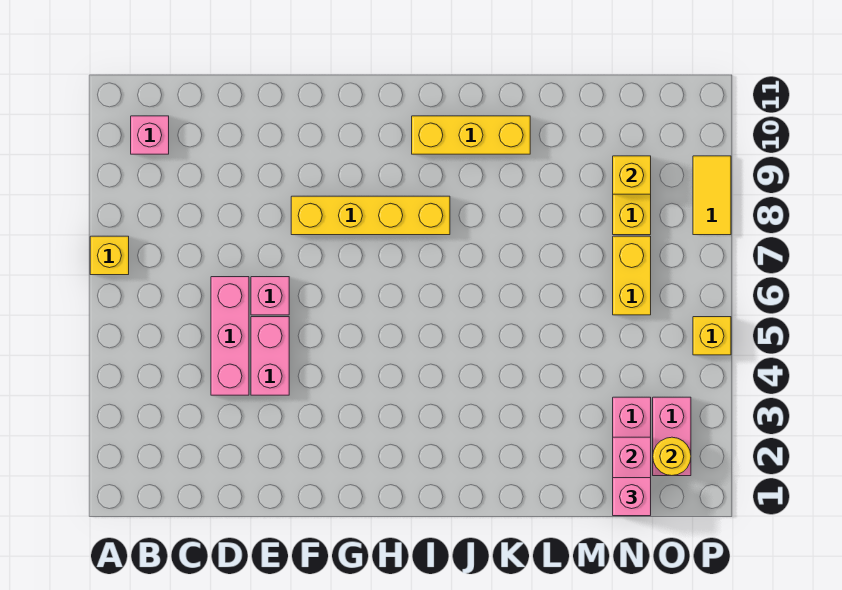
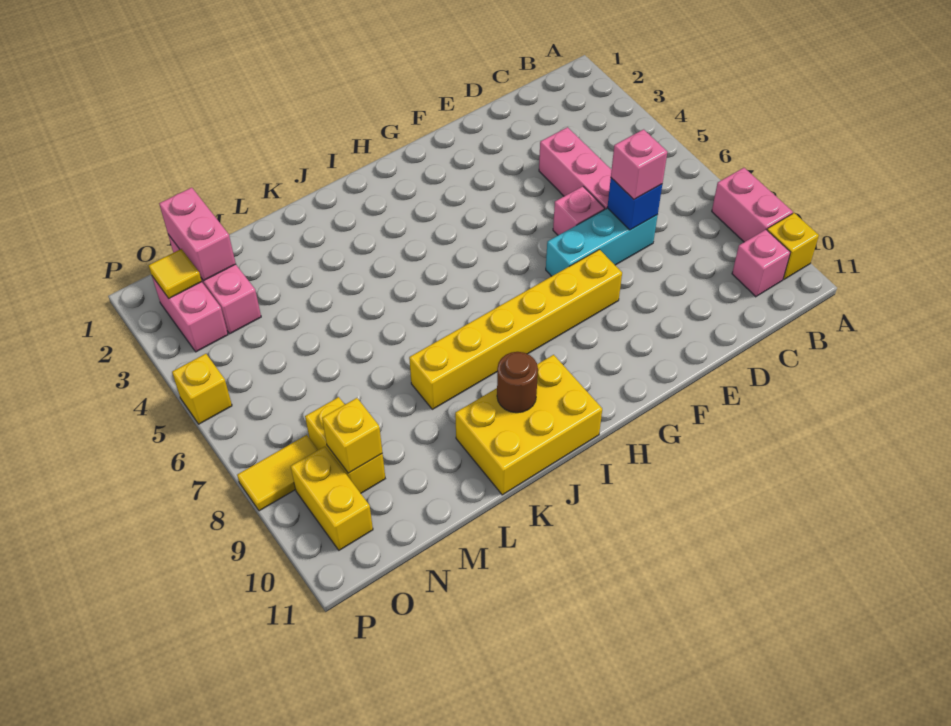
yellow 1x1 brick [90,236,129,275] -> yellow 1x1 brick moved to [767,213,819,279]
none -> cyan 1x3 brick [546,208,658,276]
none -> blue 1x1 brick [607,178,662,230]
pink 1x2 brick [251,317,289,395] -> pink 1x2 brick moved to [712,168,793,242]
yellow 1x4 brick [291,196,450,235] -> yellow 1x6 brick [409,250,622,409]
yellow 1x3 brick [412,116,530,154] -> yellow 2x3 brick [455,355,602,495]
none -> brown 1x1 round brick [497,352,538,413]
pink 1x1 brick [613,478,651,516] -> pink 1x1 brick moved to [611,129,667,199]
yellow 1x2 brick [613,236,651,315] -> yellow 1x2 brick moved to [291,447,373,550]
yellow 1x1 round brick [653,437,691,476] -> yellow 1x1 tile [149,249,202,298]
yellow 1x2 tile [693,156,731,235] -> yellow 1x2 tile turned to [237,435,318,511]

